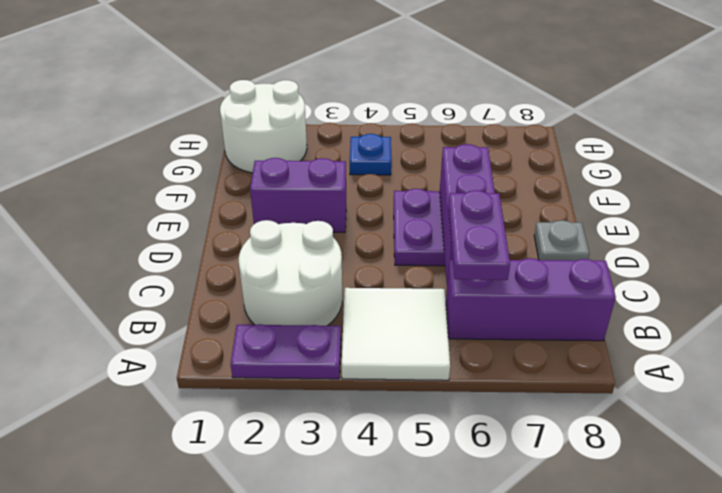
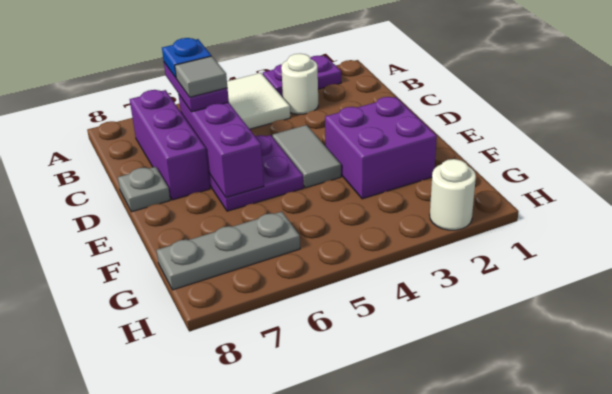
white 2x2 round brick [239,220,342,326] -> white 1x1 round brick [281,54,318,114]
purple 1x3 brick [446,258,616,341] -> purple 1x3 brick turned to [130,90,210,200]
none -> grey 1x1 tile [175,56,227,97]
none -> grey 1x2 tile [272,125,341,188]
purple 1x2 brick [250,158,346,232] -> purple 2x2 brick [325,97,437,199]
white 2x2 round brick [220,80,307,173] -> white 1x1 round brick [430,159,476,230]
blue 1x1 plate [350,134,391,175] -> blue 1x1 plate moved to [162,38,211,78]
none -> grey 1x3 plate [156,212,300,290]

